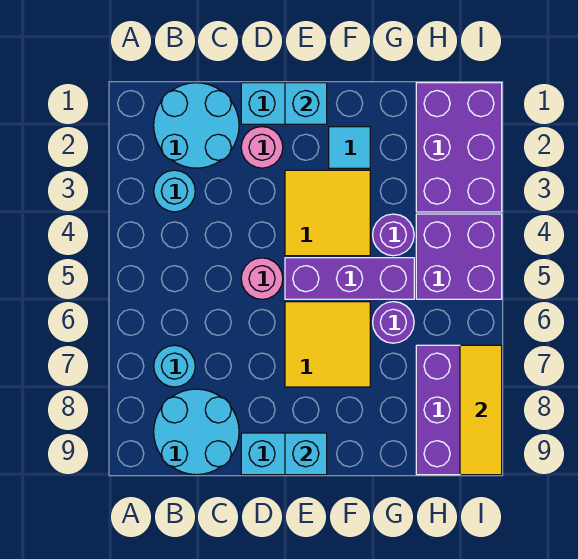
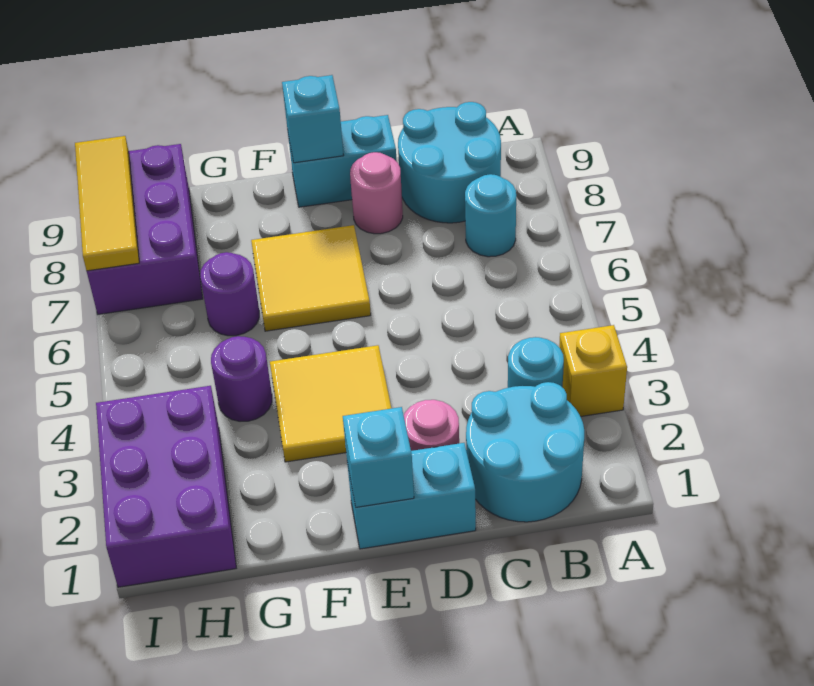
none -> yellow 1x1 brick [559,325,627,417]
pink 1x1 round brick [241,258,283,299] -> pink 1x1 round brick moved to [350,152,403,234]
purple 1x3 brick [285,258,414,299] -> none
cyan 1x1 tile [329,127,370,168] -> none
purple 2x2 brick [416,214,502,299] -> none

